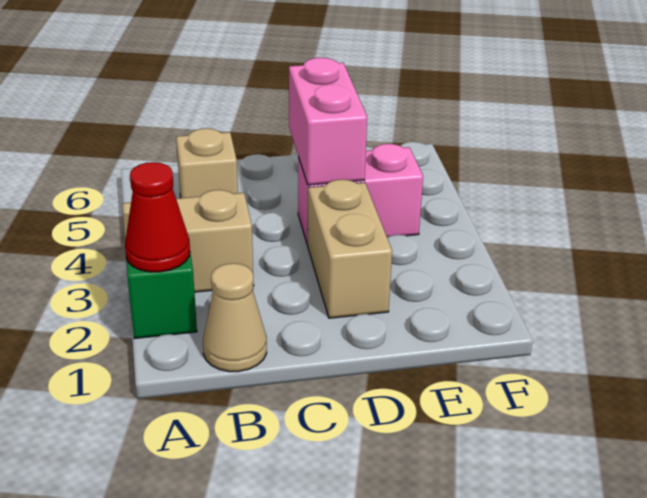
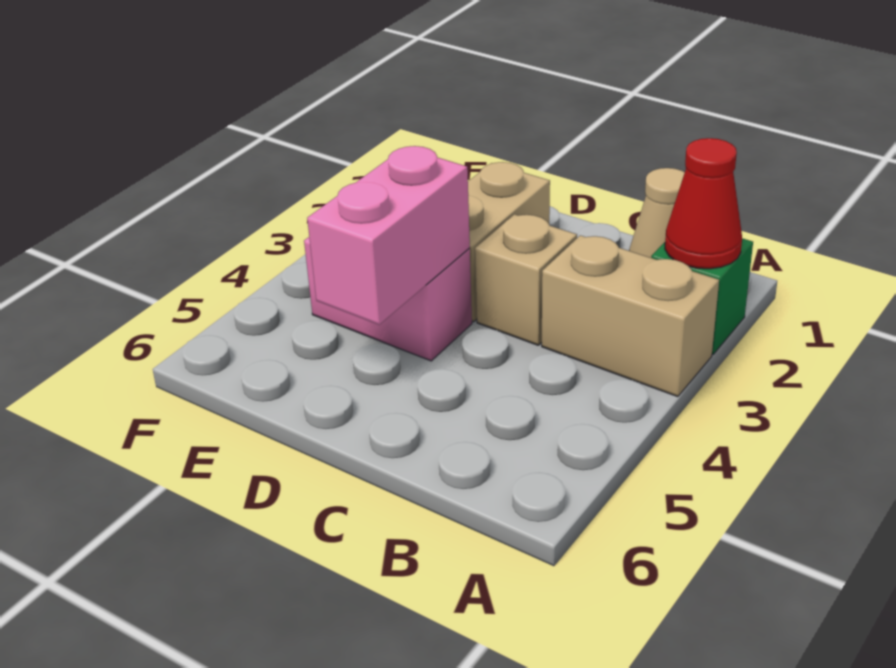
tan 1x1 brick [176,128,238,198] -> tan 1x1 brick moved to [475,214,577,345]

